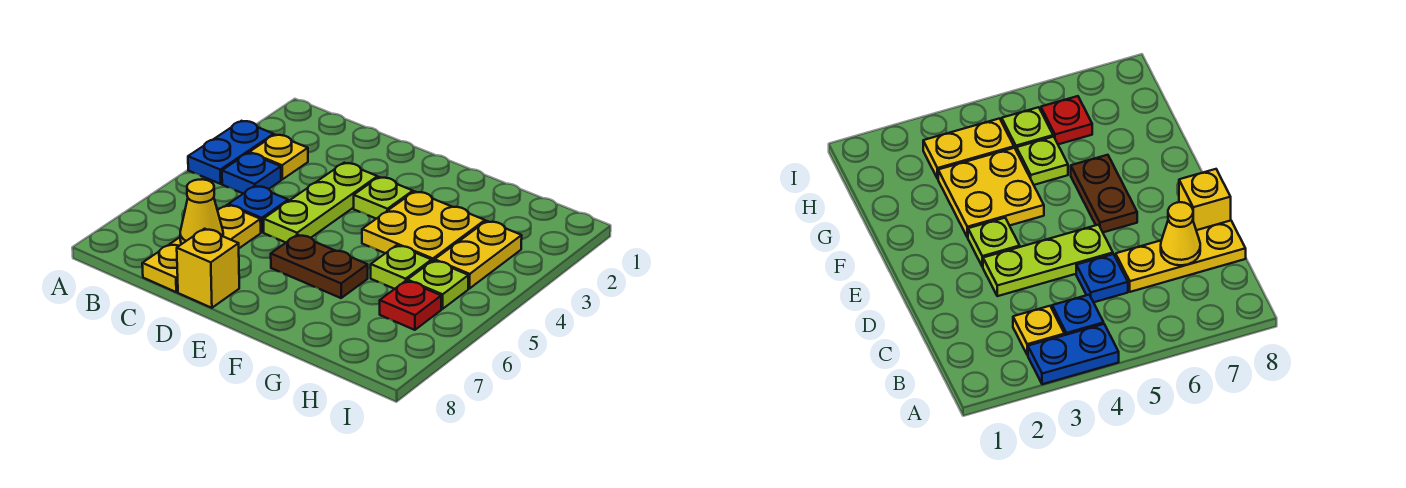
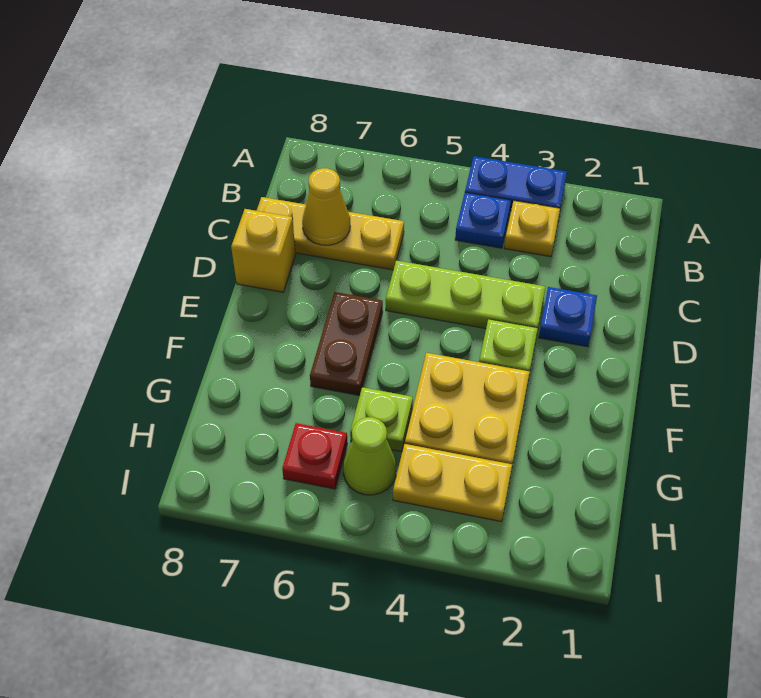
blue 1x1 plate [229,186,288,232] -> blue 1x1 plate moved to [539,287,597,347]
lime 1x1 plate [407,260,469,309] -> lime 1x1 cone [343,417,396,495]

